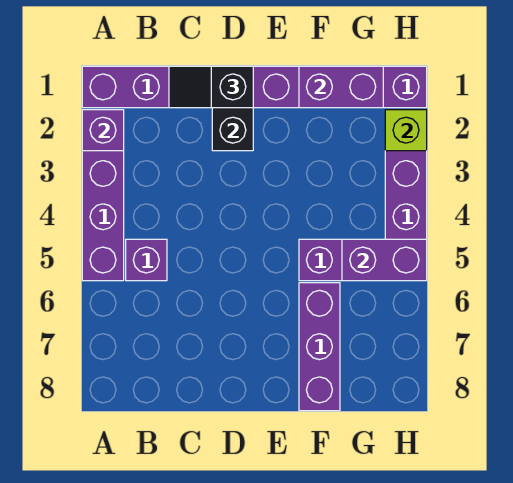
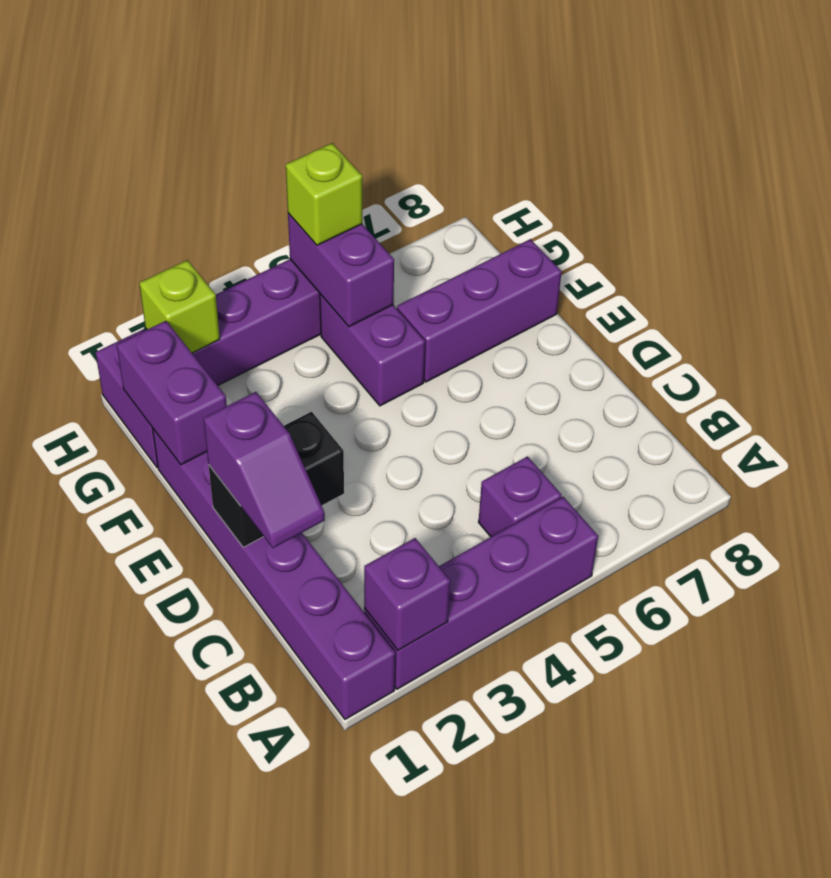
black 1x2 slope [169,66,253,108] -> purple 1x2 slope [204,392,325,548]
none -> lime 1x1 brick [286,143,362,245]

